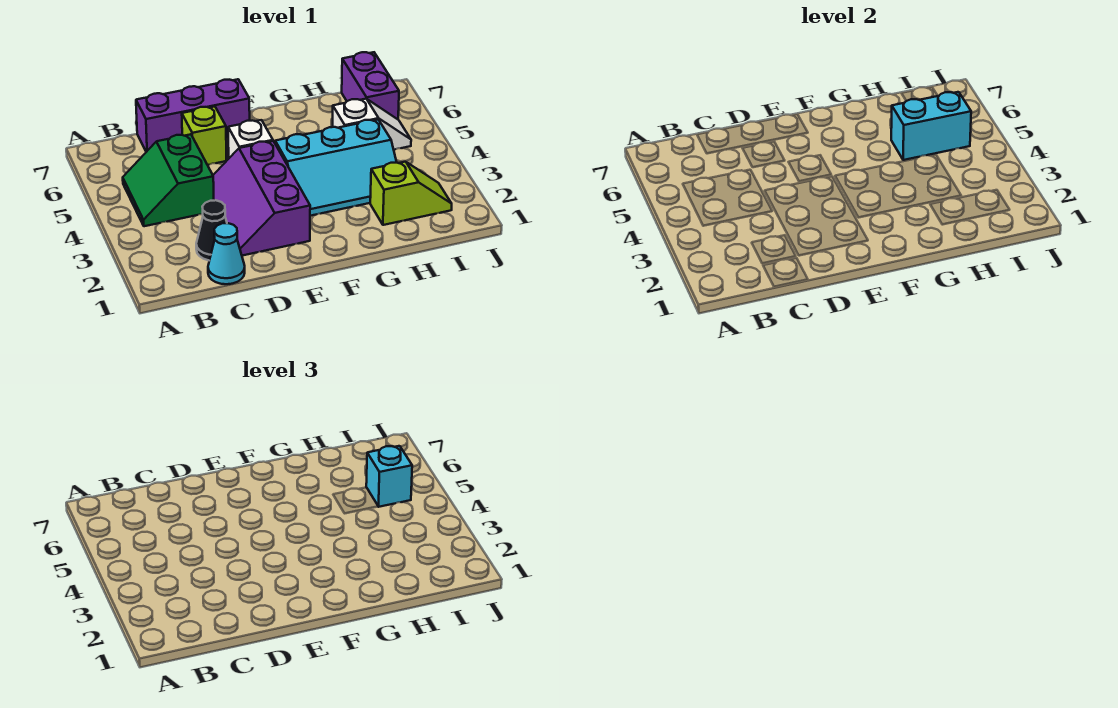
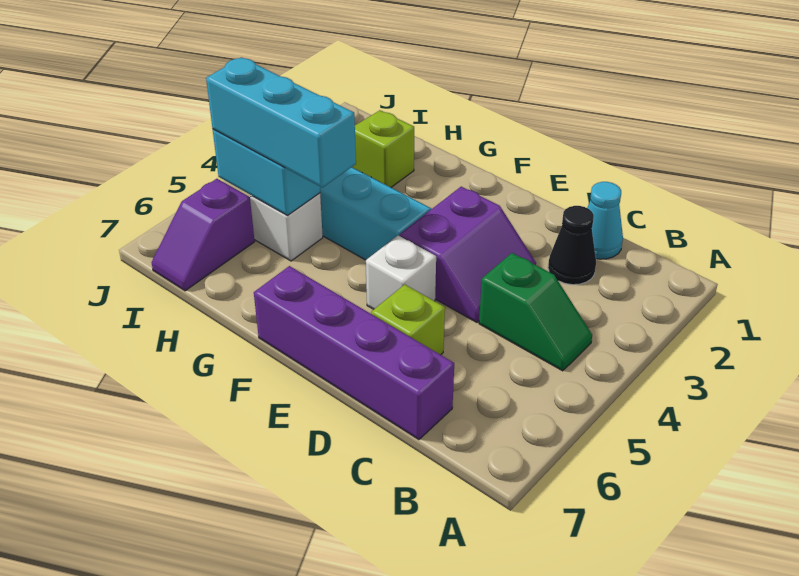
green 2x2 slope [123,134,214,226] -> green 1x2 slope [479,253,592,371]
purple 1x3 brick [136,79,250,152] -> purple 1x4 brick [254,266,454,440]
purple 2x3 slope [213,141,310,256] -> purple 2x2 slope [400,187,536,322]
cyan 1x1 brick [366,446,412,507] -> cyan 1x3 brick [206,57,356,187]
purple 1x2 brick [342,52,399,119] -> purple 1x2 slope [152,179,255,291]

